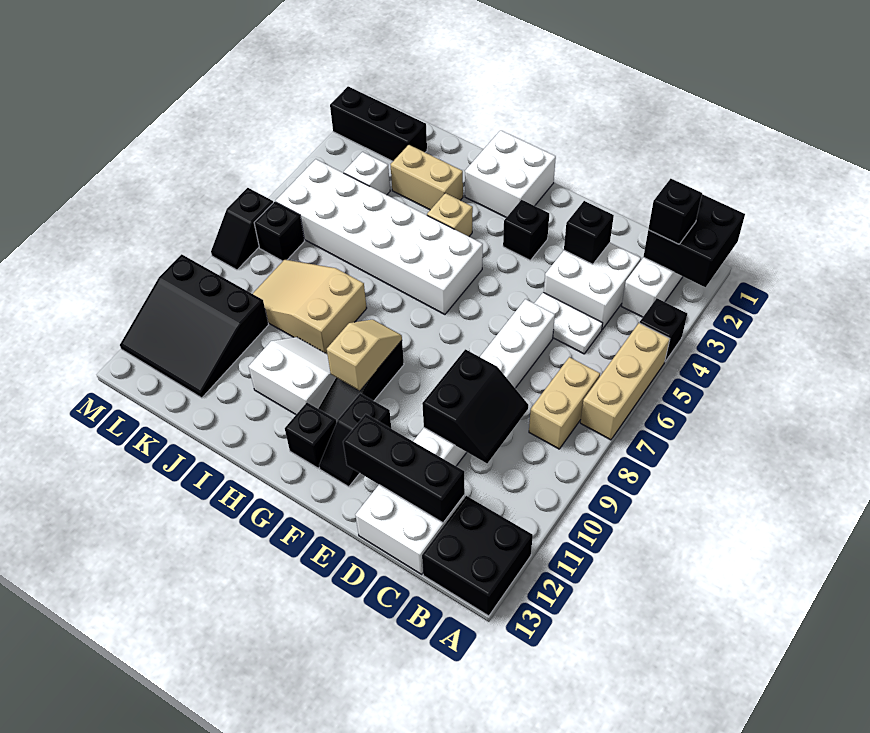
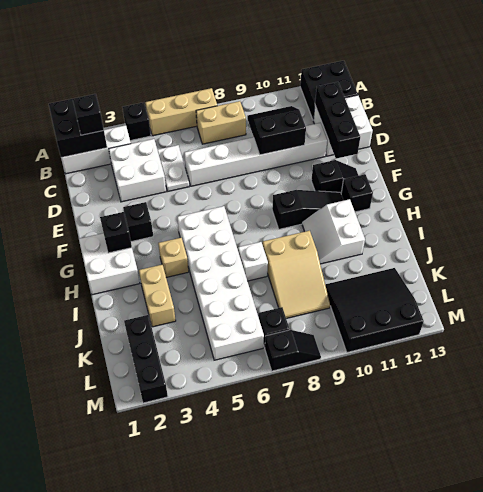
black 1x1 brick [564,201,614,264] -> black 1x1 brick moved to [100,212,132,253]
tan 1x2 slope [327,320,402,390] -> none
white 1x1 brick [344,152,390,195] -> white 1x1 brick moved to [238,242,268,281]
black 3x3 slope [120,254,268,398] -> black 3x3 slope turned to [325,268,424,352]

